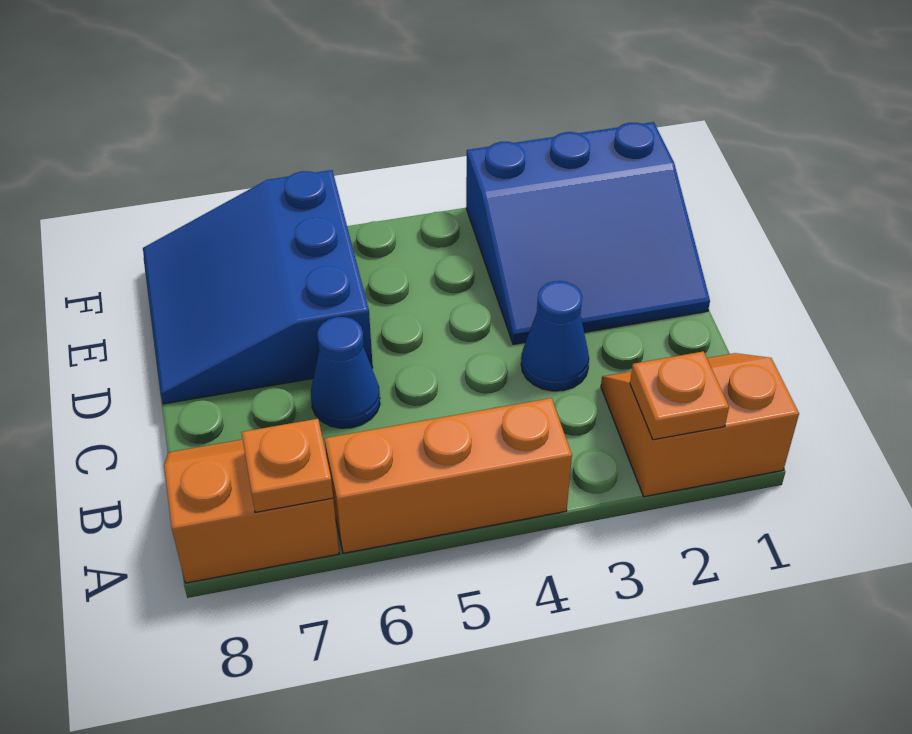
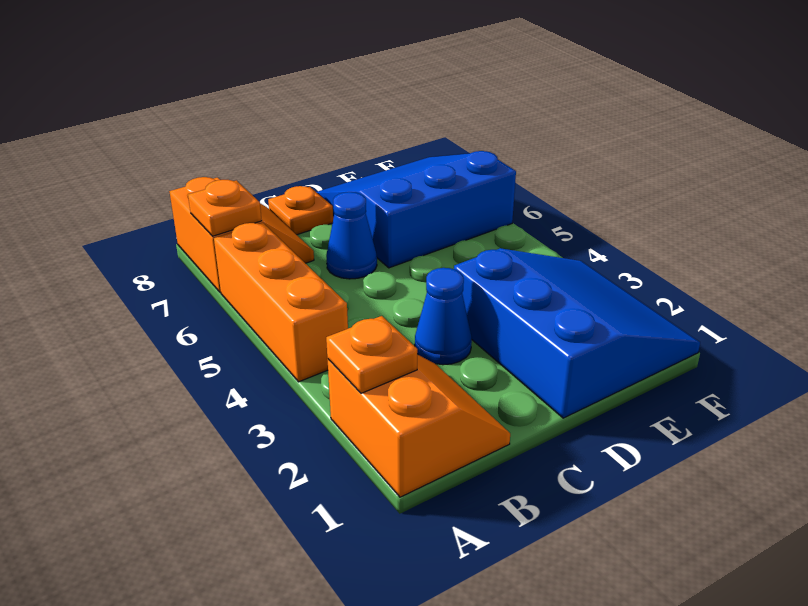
none -> orange 1x1 plate [268,186,333,235]
blue 3x3 slope [466,122,710,344] -> blue 3x3 slope turned to [454,248,700,418]

